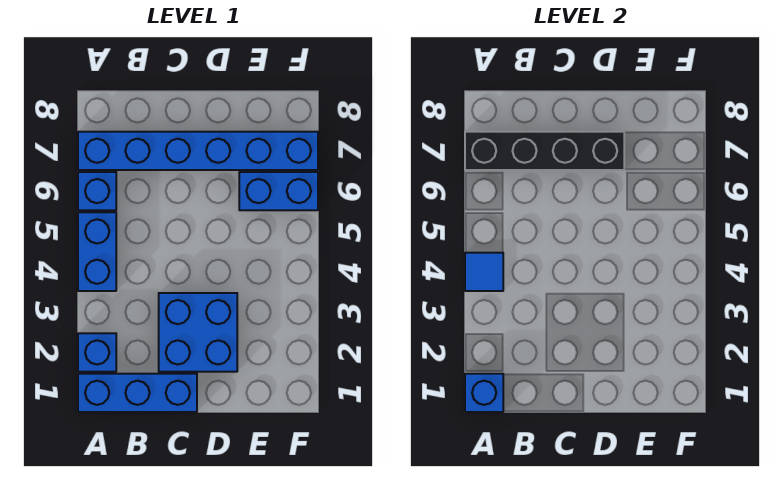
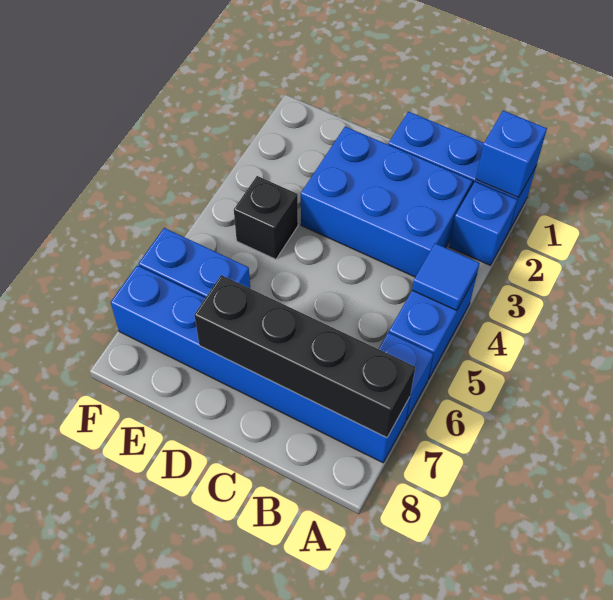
blue 2x2 brick [159,293,237,372] -> blue 2x3 brick [301,127,472,277]
none -> black 1x1 brick [234,176,298,259]

